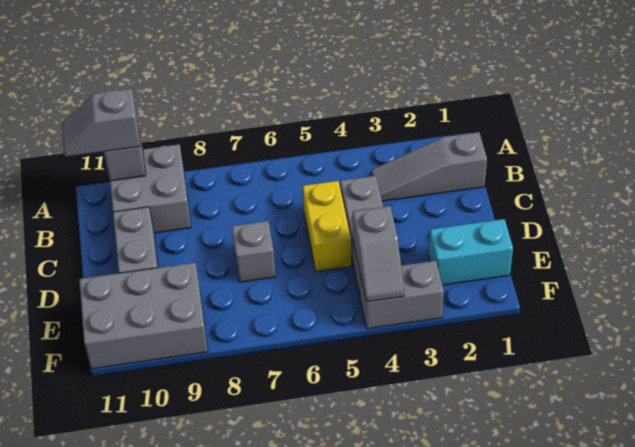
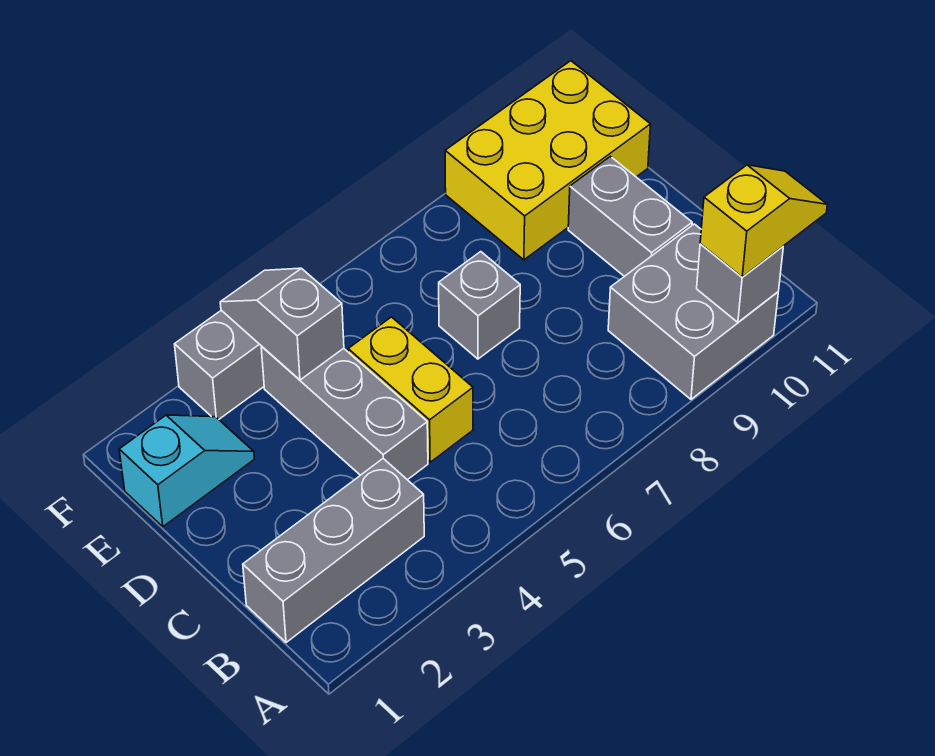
grey 1x2 slope [62,89,140,157] -> yellow 1x2 slope [700,165,827,277]
grey 1x3 slope [371,132,487,201] -> grey 1x3 brick [243,459,424,643]
cyan 1x2 brick [429,219,513,285] -> cyan 1x2 slope [119,415,254,527]
grey 2x3 brick [79,263,208,369] -> yellow 2x3 brick [445,61,650,260]

